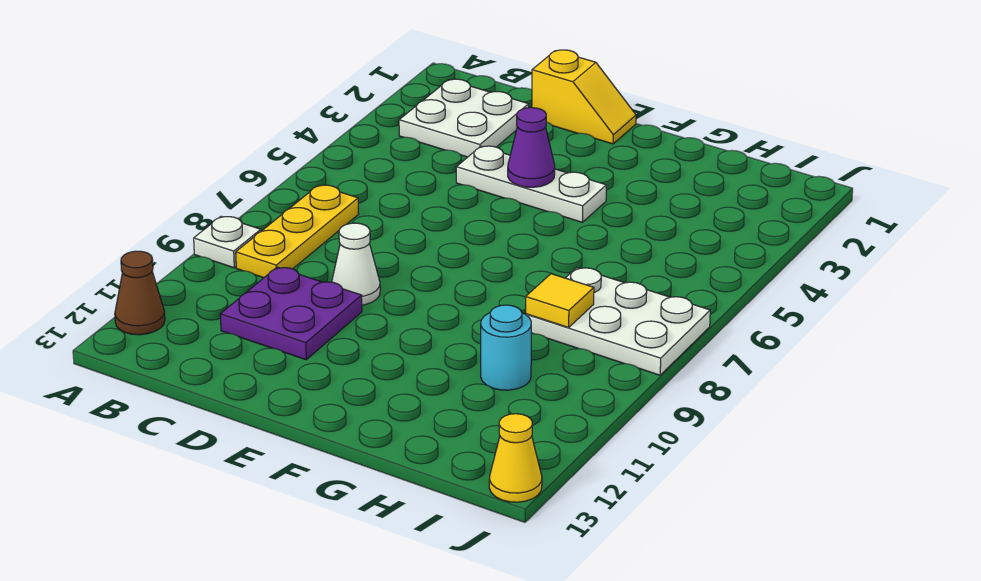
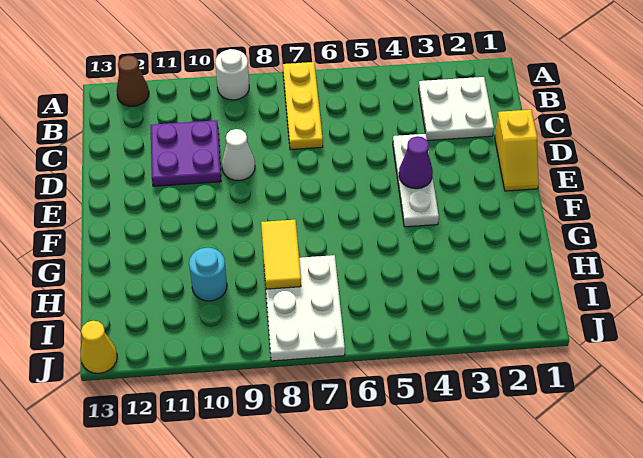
white 1x1 plate [194,216,261,268] -> white 1x1 round brick [215,49,249,100]
yellow 1x3 plate [236,185,359,278] -> yellow 1x3 plate turned to [283,62,323,150]
yellow 1x1 tile [526,274,594,328] -> yellow 1x2 tile [261,220,301,289]

